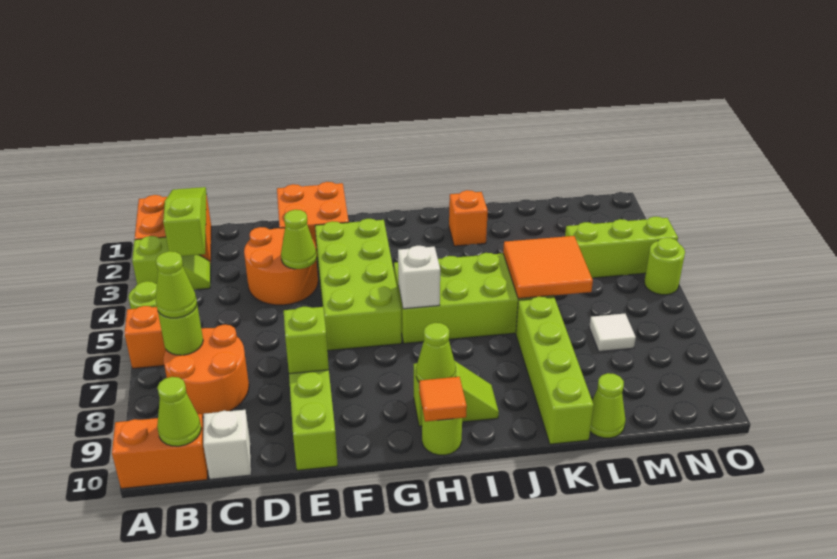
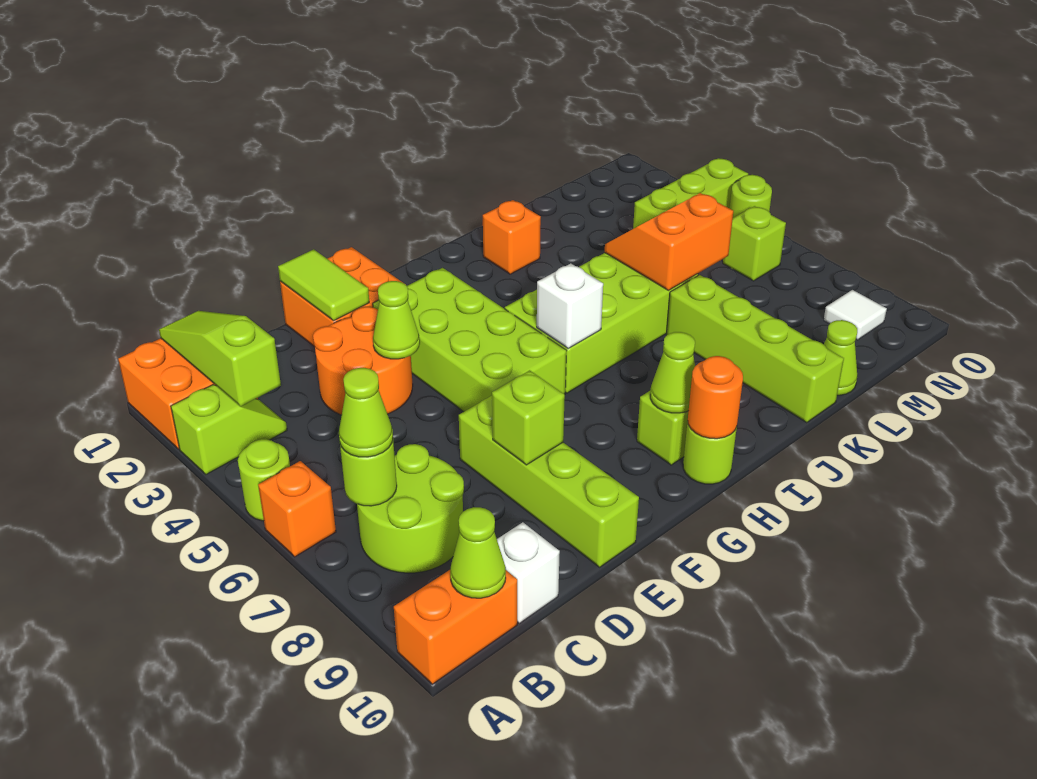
orange 2x2 round brick [163,325,249,417] -> lime 2x2 round brick [357,444,464,573]
none -> lime 1x2 tile [278,249,369,321]
orange 1x1 tile [419,377,467,422] -> orange 1x1 round brick [688,356,743,439]
orange 2x2 tile [503,236,593,299] -> orange 2x2 slope [605,193,733,290]
white 1x1 tile [589,314,636,352] -> white 1x1 tile moved to [824,290,887,340]
none -> lime 1x1 brick [723,206,786,281]

